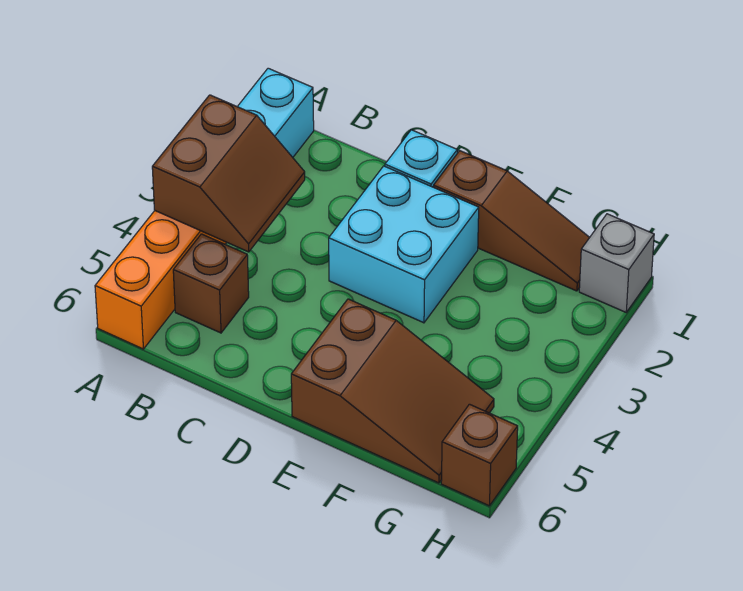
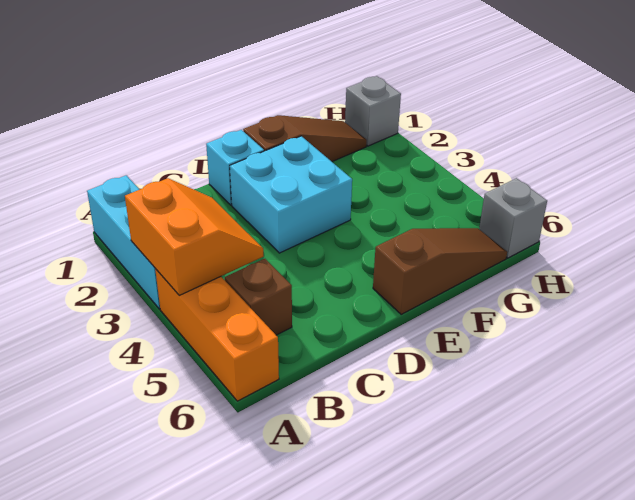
brown 2x2 slope [152,95,305,252] -> orange 2x2 slope [125,178,263,295]
brown 2x3 slope [291,299,494,483] -> brown 1x3 slope [373,228,507,314]
brown 1x1 brick [441,404,518,506] -> grey 1x1 brick [479,178,547,258]

